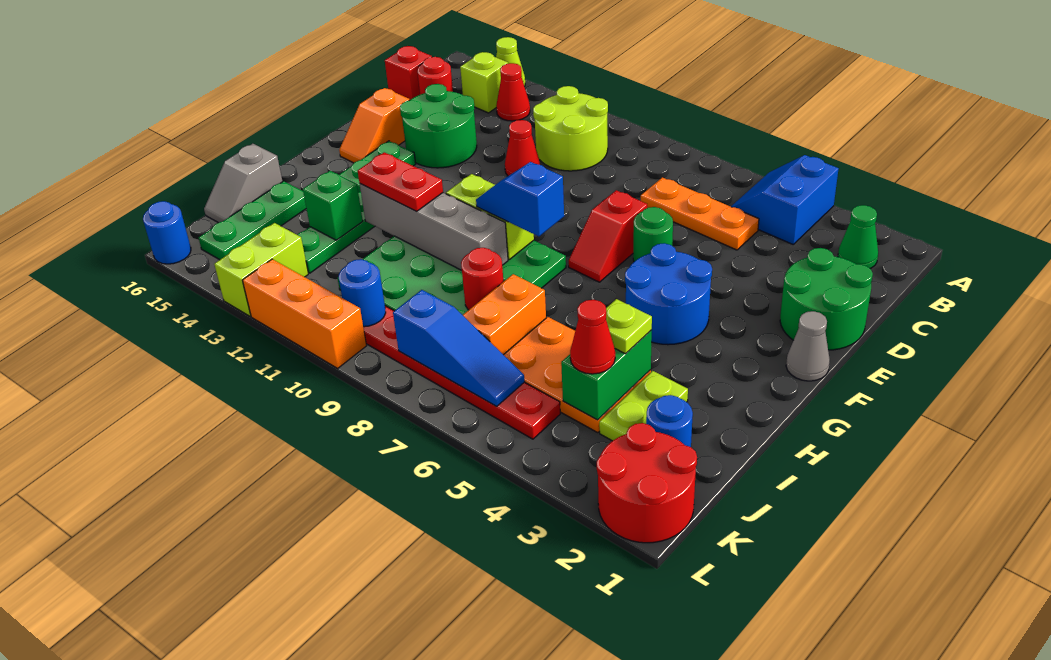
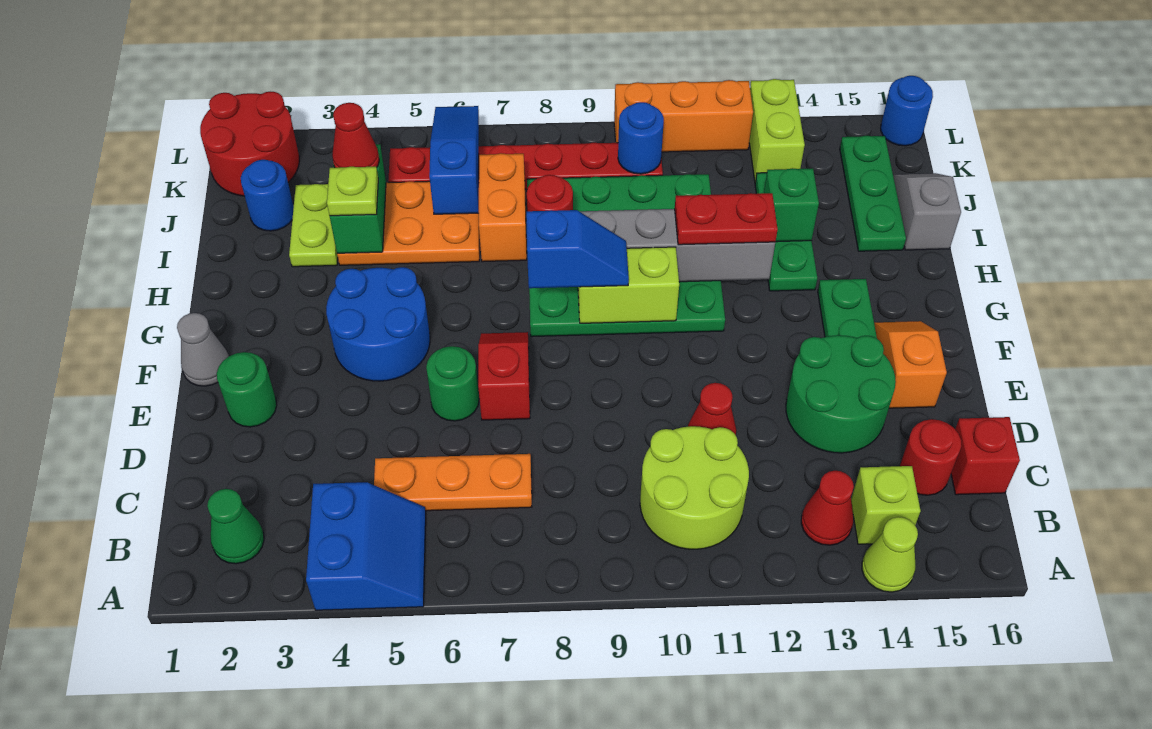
green 2x2 round brick [780,248,873,350] -> green 1x1 round brick [217,352,277,427]
blue 1x3 slope [393,290,525,406] -> blue 1x3 slope turned to [429,106,479,214]

